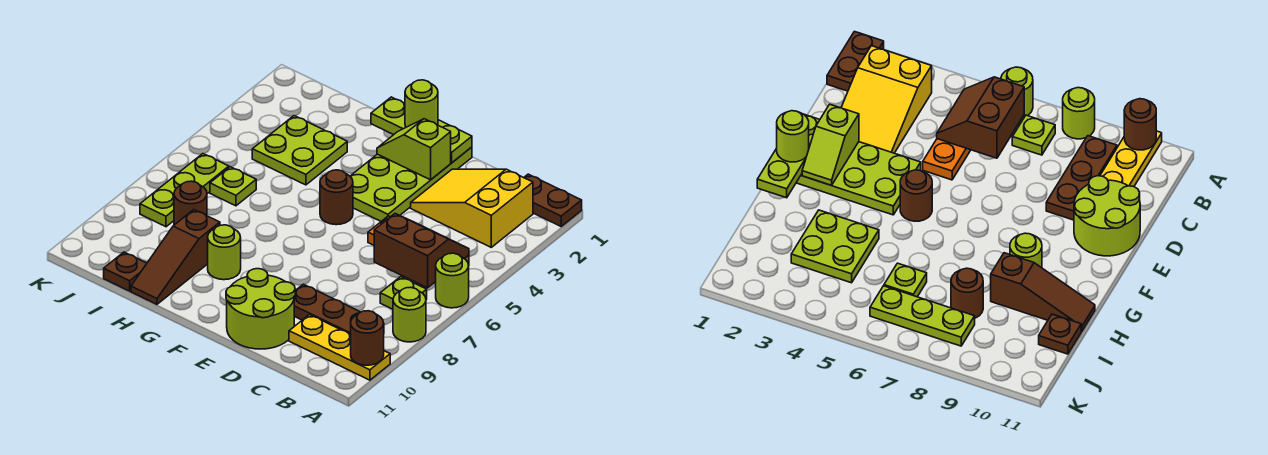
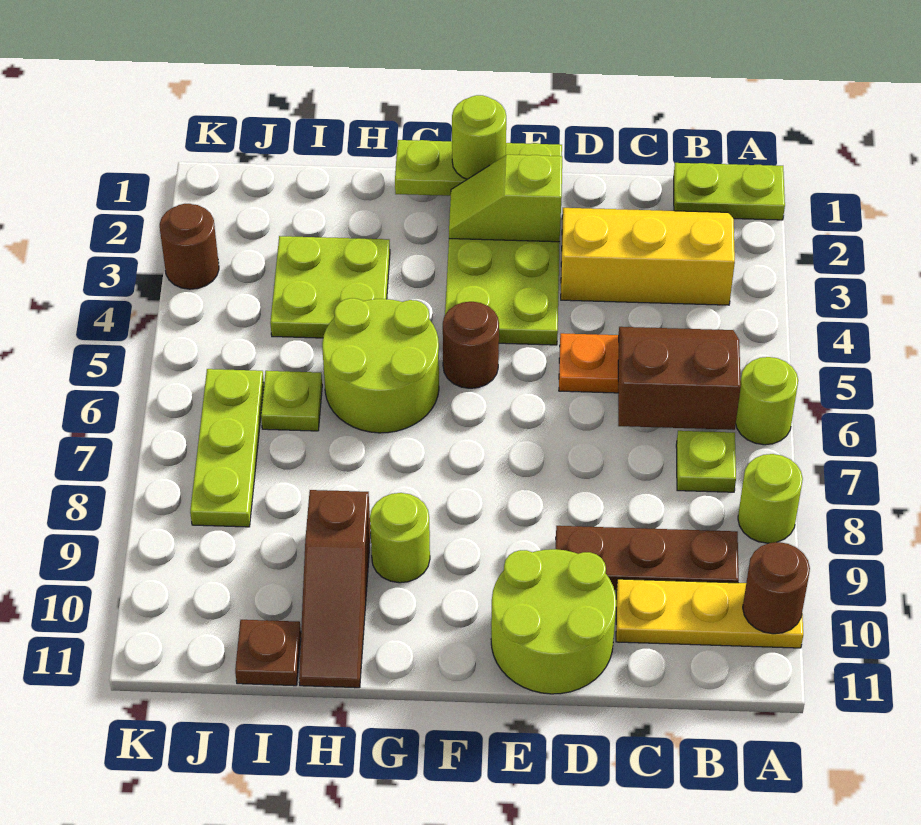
brown 1x2 plate [524,174,582,226] -> lime 1x2 plate [674,163,785,220]
yellow 2x3 slope [411,169,533,247] -> yellow 2x3 slope turned to [561,208,735,305]
none -> lime 2x2 round brick [322,298,439,433]
brown 1x1 round brick [174,181,207,225] -> brown 1x1 round brick moved to [160,204,219,289]

